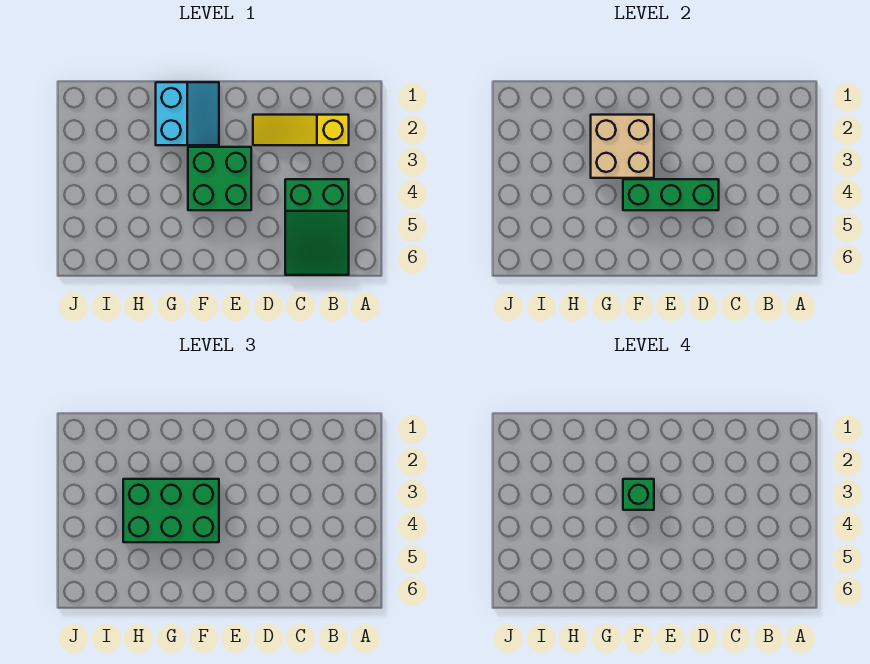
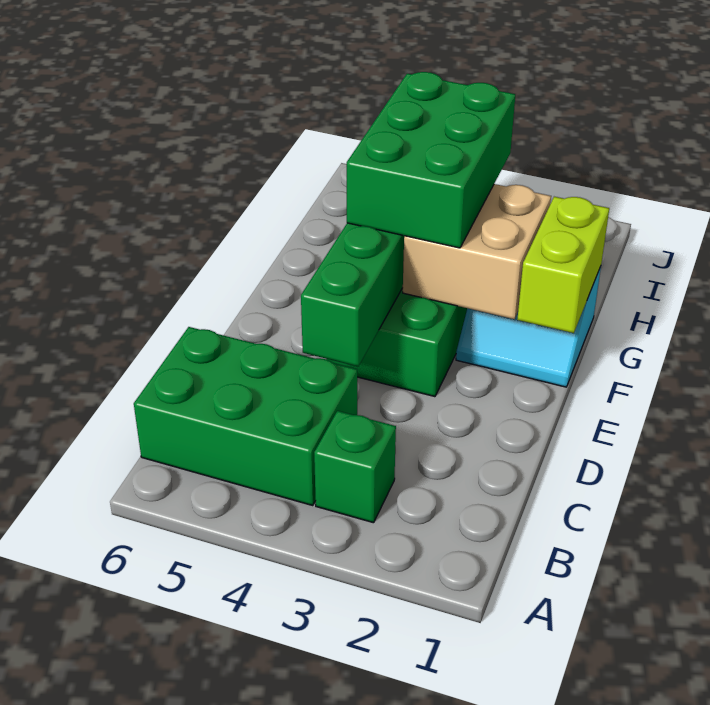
yellow 1x3 slope [253,115,349,145] -> none
green 2x3 slope [285,179,349,275] -> green 2x3 brick [134,327,357,505]
none -> lime 1x2 brick [517,197,609,333]
green 1x1 brick [623,479,654,510] -> green 1x1 brick moved to [314,411,396,523]

